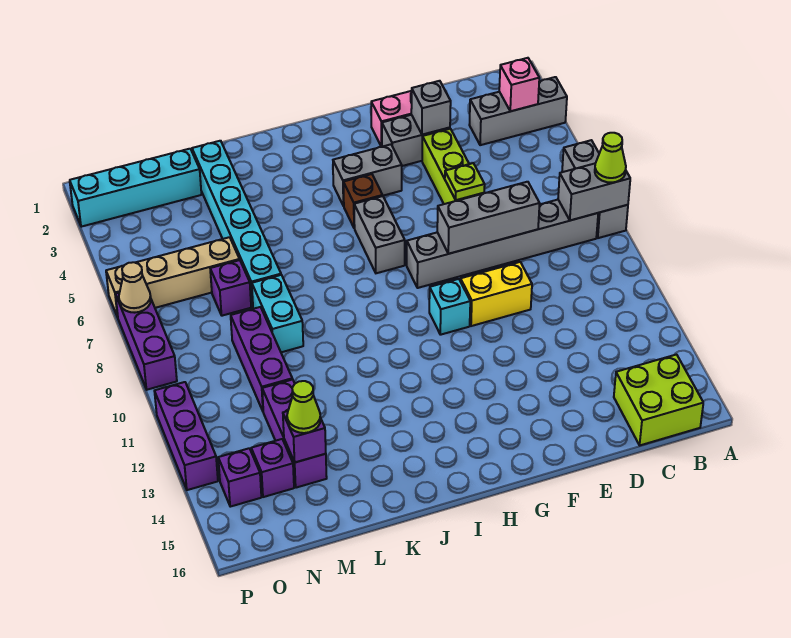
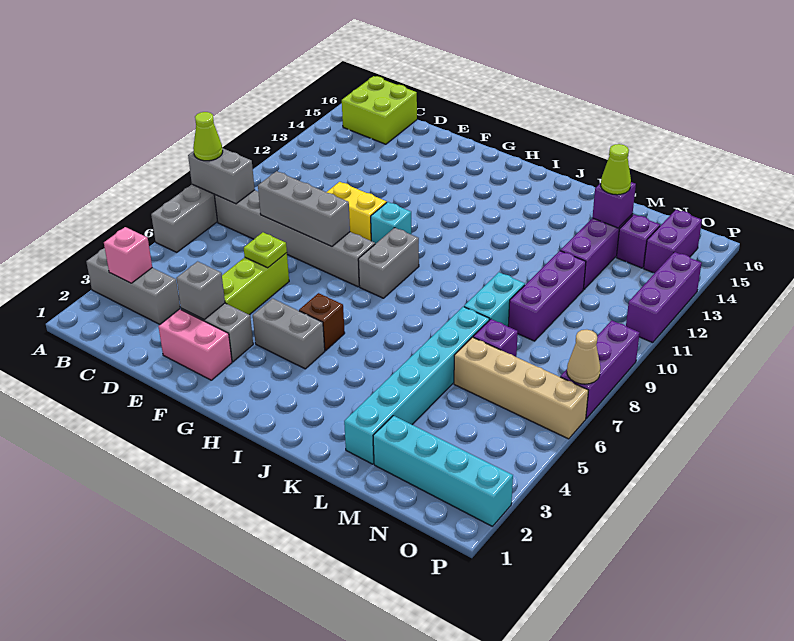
grey 1x2 brick [354,196,405,273] -> grey 1x2 brick moved to [358,228,419,298]
purple 1x1 brick [218,448,261,507] -> purple 1x2 brick [644,210,702,273]

